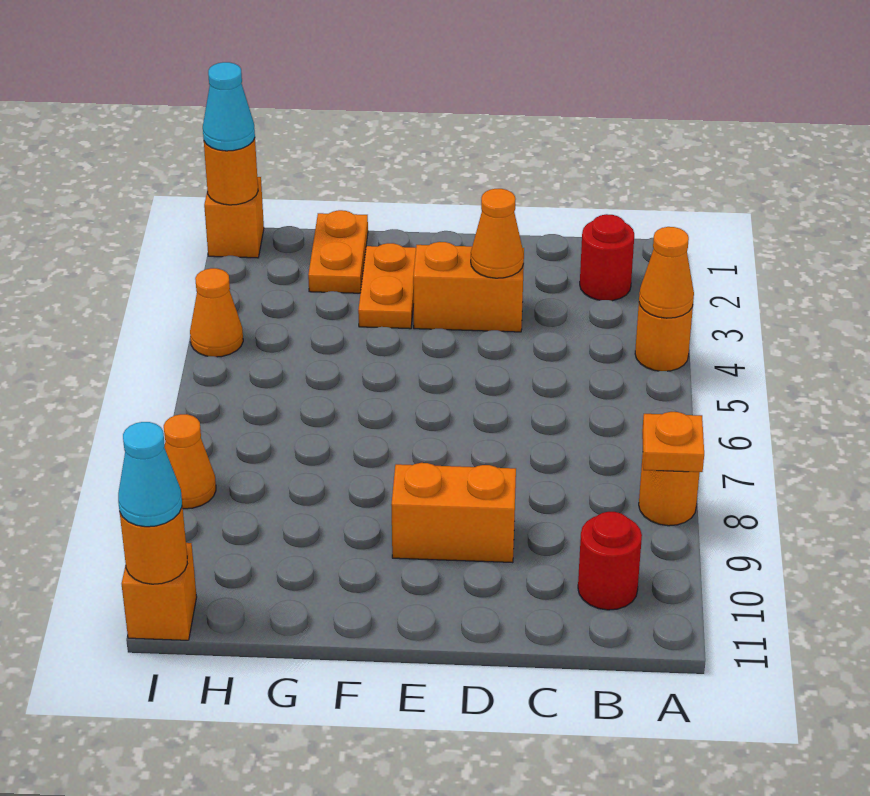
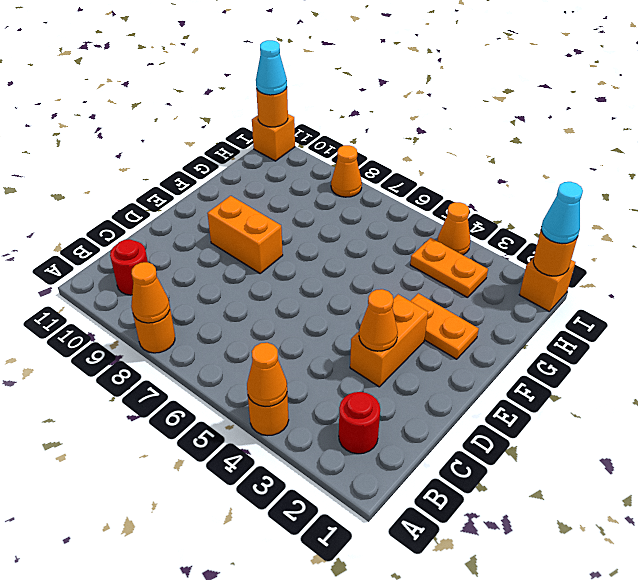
orange 1x1 plate [642,412,704,472] -> orange 1x1 cone [131,262,170,323]
orange 1x2 brick [391,463,516,563] -> orange 1x2 brick turned to [207,196,283,273]
orange 1x2 plate [308,210,368,293] -> orange 1x2 plate moved to [410,238,488,297]

